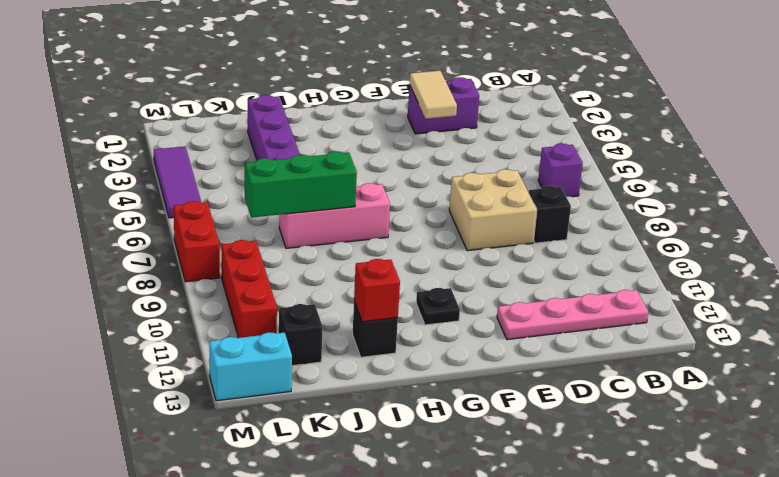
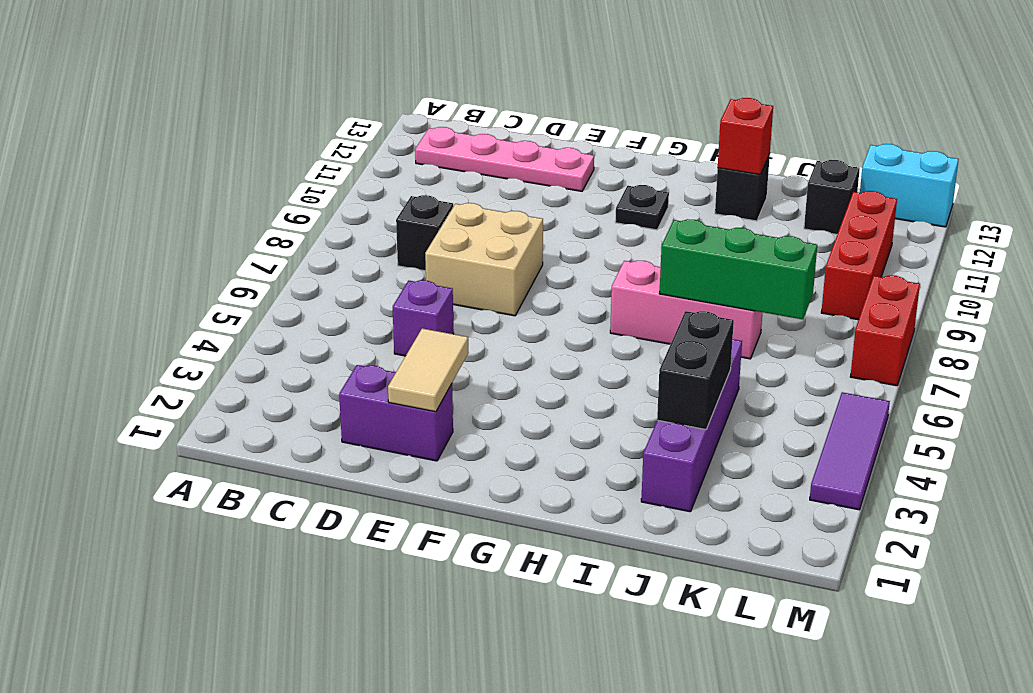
purple 1x1 brick [538,143,583,197] -> purple 1x1 brick moved to [393,280,454,356]
none -> black 1x2 brick [657,311,734,430]

